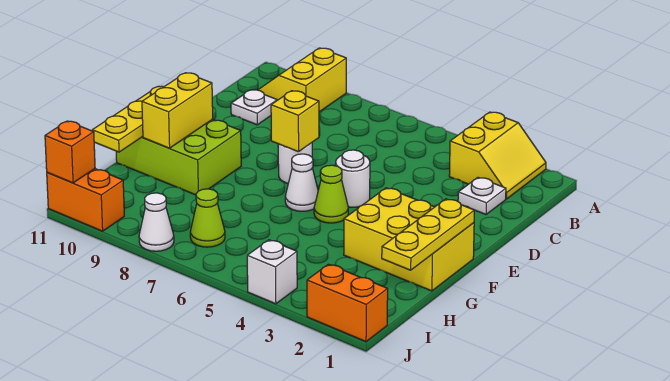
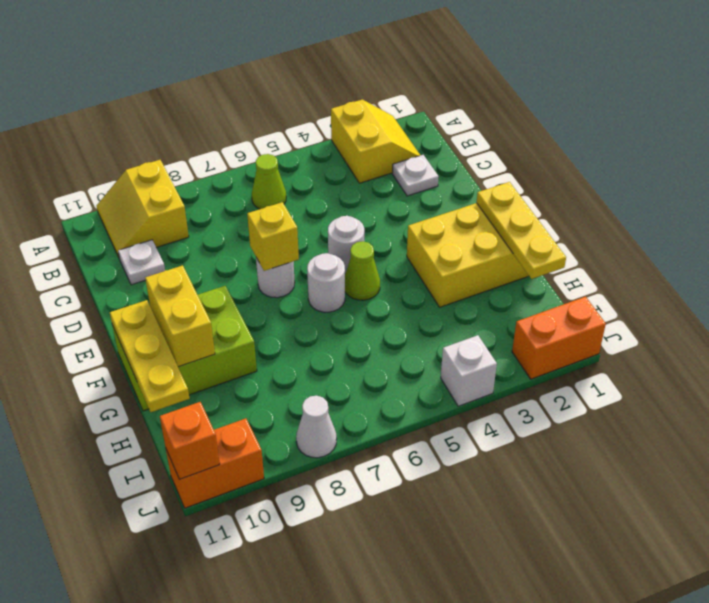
white 1x1 cone [285,154,318,211] -> white 1x1 round brick [307,253,345,312]
lime 1x1 cone [190,189,225,247] -> lime 1x1 cone moved to [252,154,286,209]

